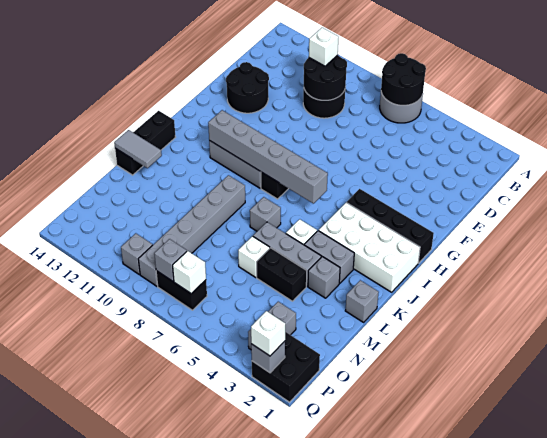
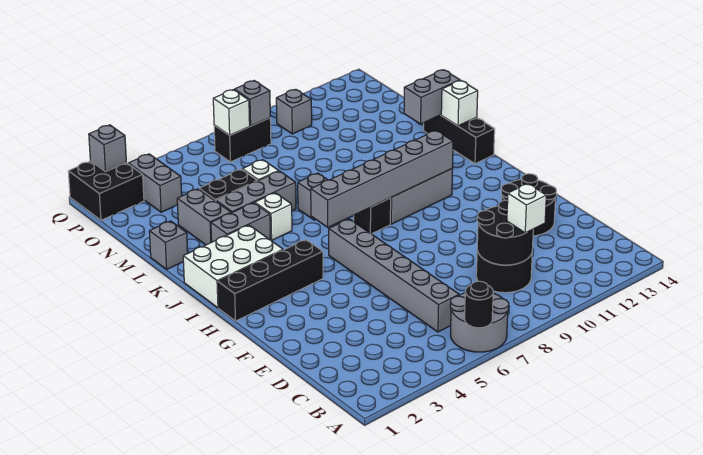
black 2x2 round brick [381,53,426,105] -> black 1x1 round brick [465,281,493,328]
white 2x4 brick [319,203,420,292] -> white 2x3 brick [183,225,283,308]
grey 1x6 brick [138,175,245,286] -> grey 1x6 brick moved to [329,219,459,332]
grey 1x1 brick [308,257,340,298] -> grey 1x2 brick [177,189,231,245]
grey 1x2 tile [114,130,162,168] -> grey 1x2 brick [404,70,460,124]
white 1x1 brick [251,311,285,356] -> white 1x1 brick moved to [441,80,478,126]

